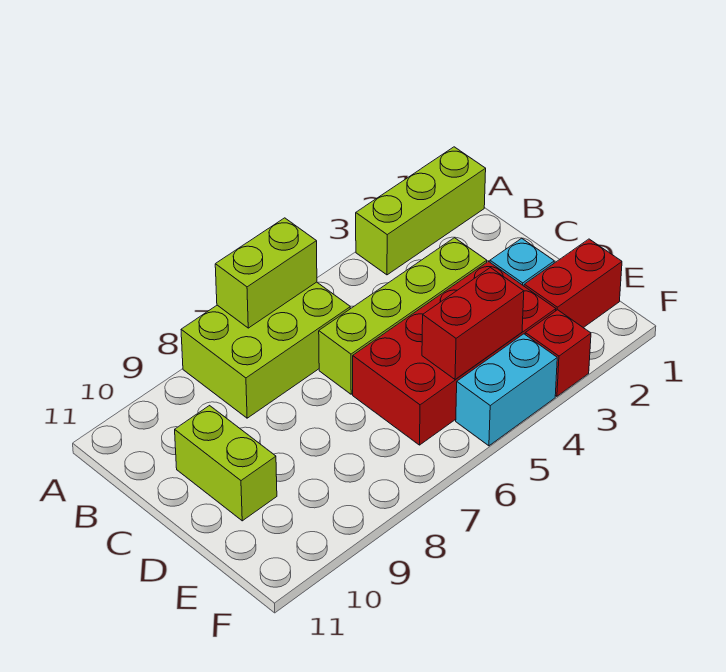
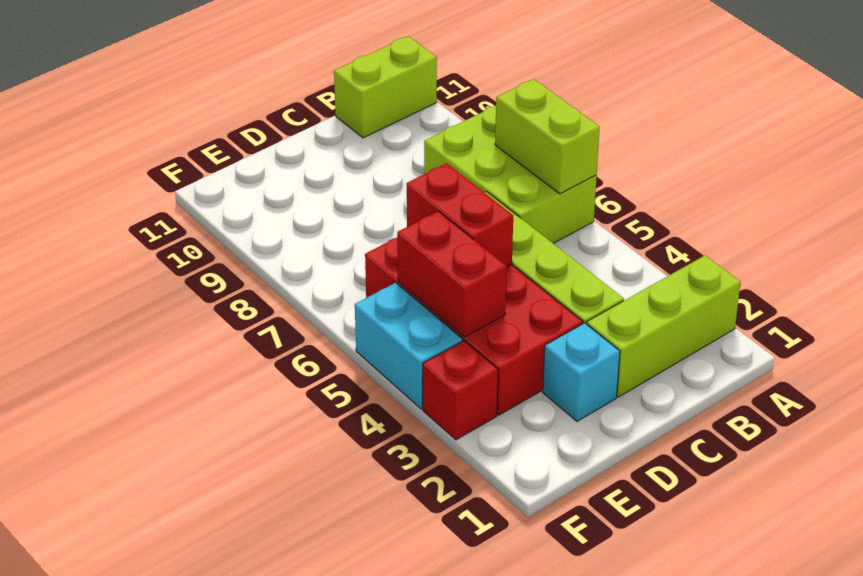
lime 1x3 brick [356,147,486,275] -> lime 1x3 brick turned to [587,256,741,397]
lime 1x2 brick [175,406,277,521] -> lime 1x2 brick moved to [334,36,437,138]
red 1x2 brick [524,239,622,328] -> red 1x2 brick moved to [407,163,513,267]

